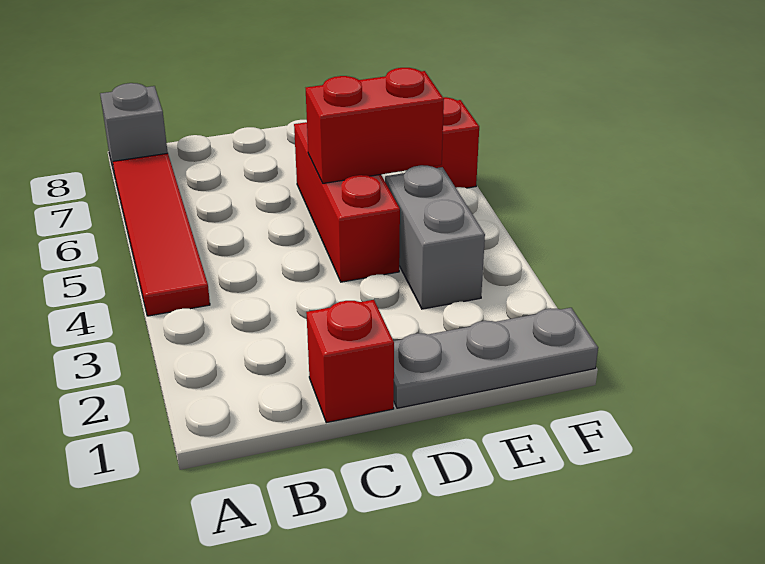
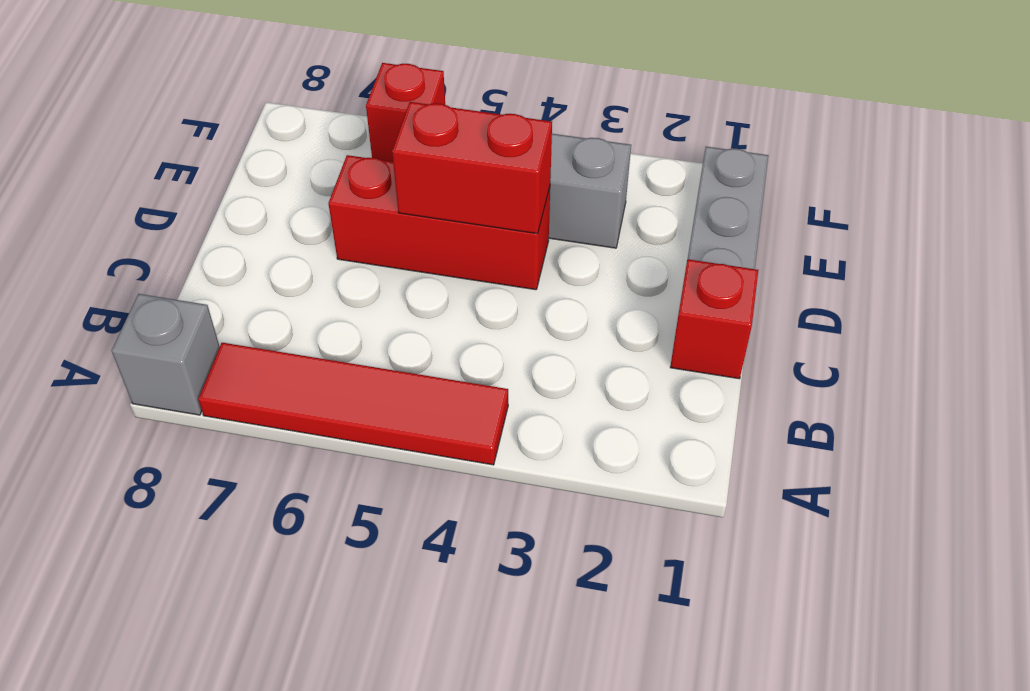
red 1x2 brick [306,68,444,183] -> red 1x2 brick turned to [392,102,552,234]

